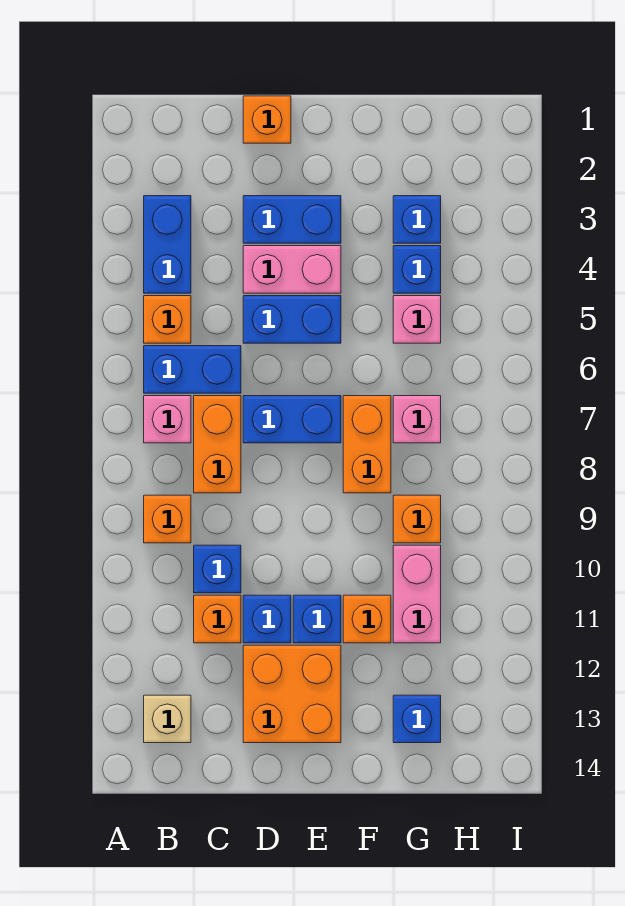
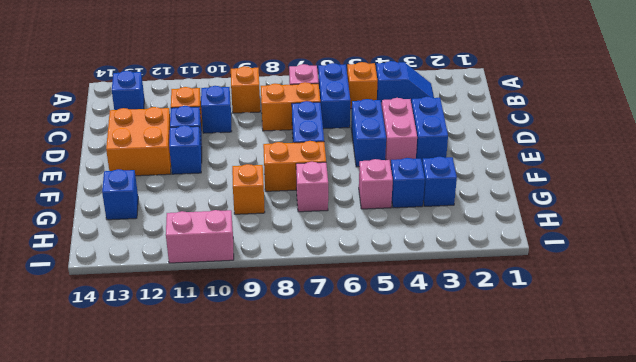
blue 1x2 brick [144,196,191,293] -> blue 1x2 slope [376,61,434,106]
tan 1x1 brick [144,695,191,743] -> blue 1x1 brick [112,71,144,110]
orange 1x1 brick [243,96,291,143] -> none
orange 1x1 brick [343,595,391,643] -> none
pink 1x2 brick [393,545,441,643] -> pink 1x2 brick moved to [166,210,234,263]

